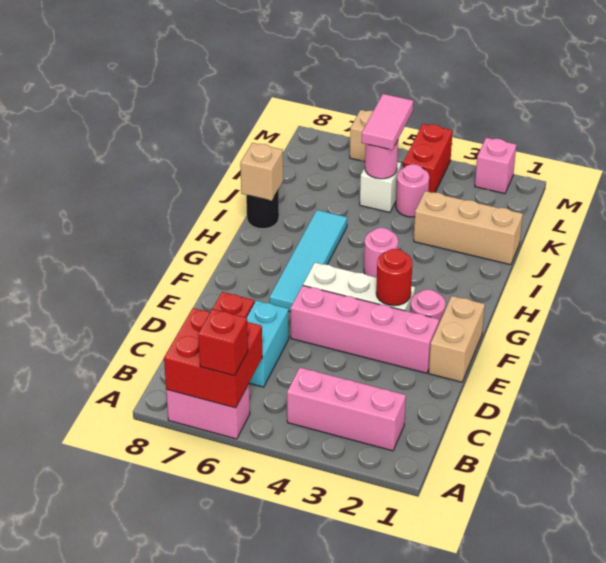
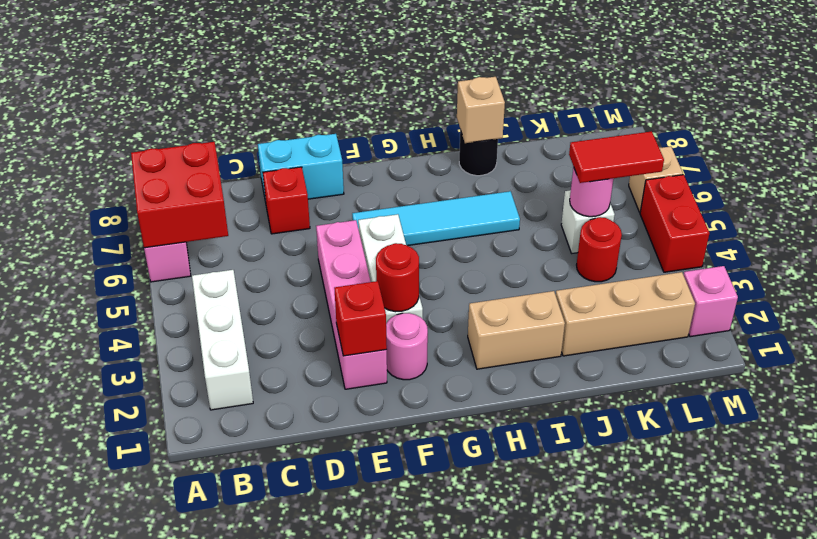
red 1x1 brick [198,309,248,376] -> red 1x1 brick moved to [334,281,387,356]
pink 1x3 brick [287,368,406,451] -> white 1x3 brick [192,270,253,410]
cyan 1x2 brick [246,301,289,387] -> cyan 1x2 brick moved to [258,134,344,202]
tan 1x2 brick [429,296,485,382] -> tan 1x2 brick moved to [468,291,565,369]
pink 1x1 round brick [364,228,398,277] -> none
tan 1x3 brick [414,191,523,265] -> tan 1x3 brick turned to [555,272,695,356]
pink 1x1 round brick [396,164,429,217] -> red 1x1 round brick [577,217,622,282]
pink 1x2 tile [361,94,413,150] -> red 1x2 tile [569,131,664,183]
red 1x2 brick [403,124,453,193] -> red 1x2 brick turned to [640,175,709,272]

